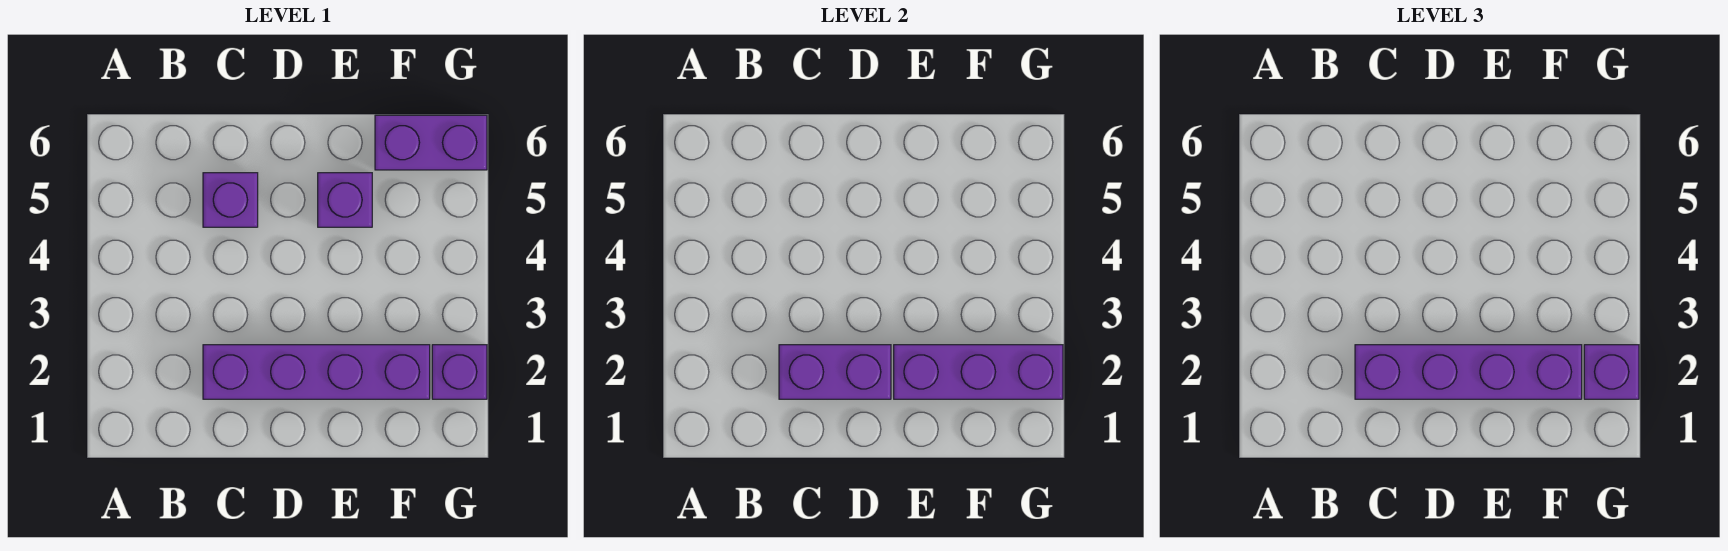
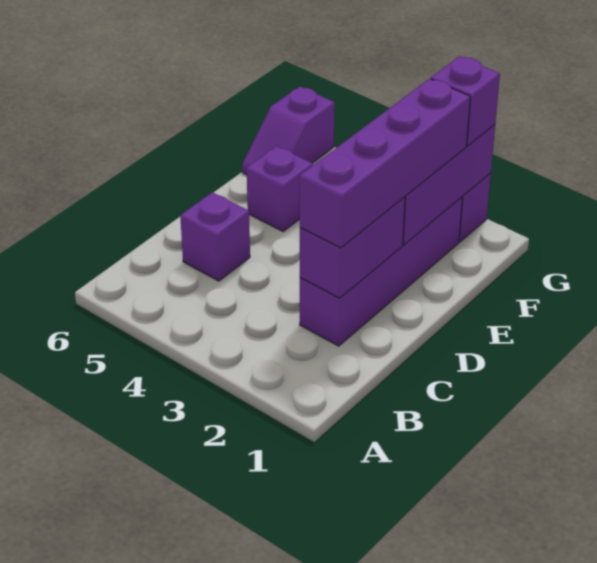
purple 1x2 brick [375,115,487,170] -> purple 1x2 slope [242,87,335,175]

